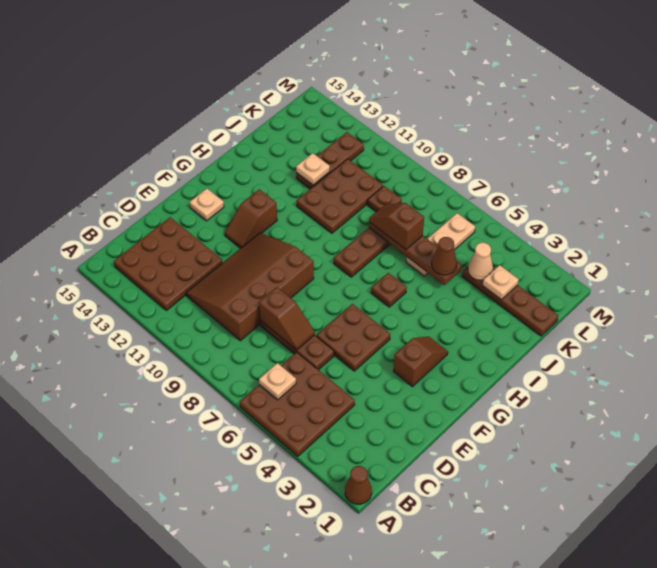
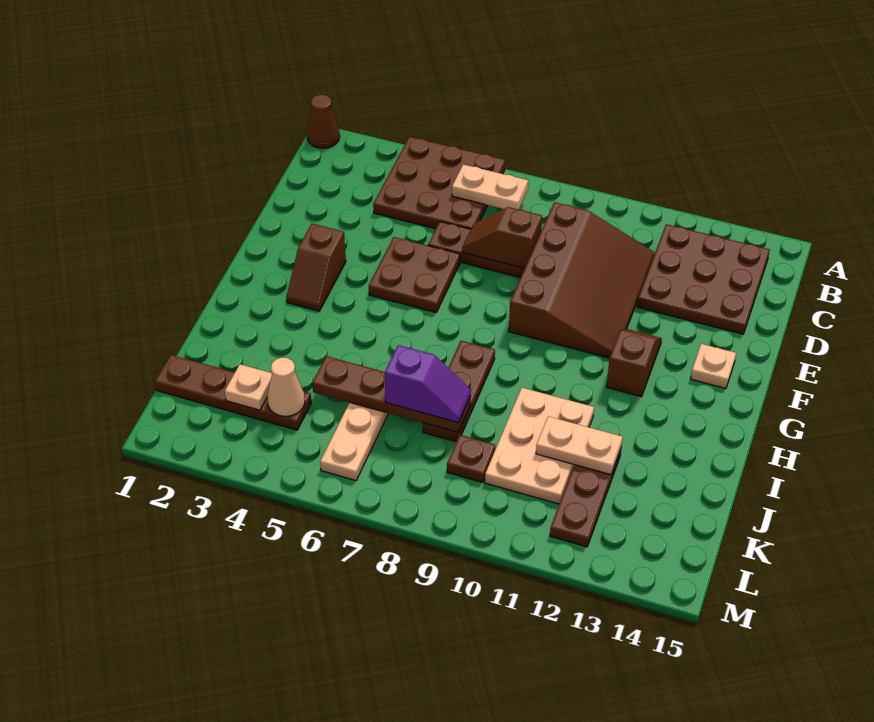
tan 1x1 plate [259,363,296,400] -> tan 1x2 plate [452,165,528,210]
brown 1x1 plate [371,273,407,307] -> none
brown 2x3 plate [297,159,383,233] -> tan 2x3 plate [485,388,594,504]
brown 1x1 cone [432,237,457,275] -> none
brown 1x2 slope [369,203,424,249] -> purple 1x2 slope [385,345,471,423]
tan 1x1 plate [296,153,330,185] -> tan 1x2 plate [536,416,623,475]

